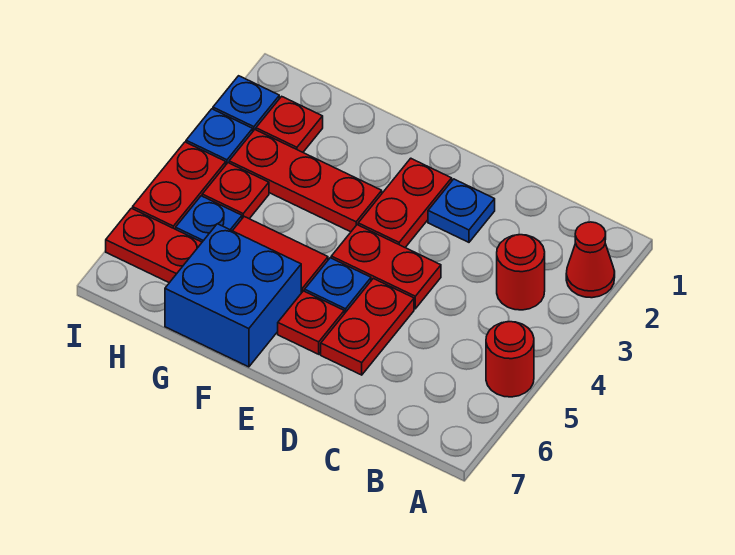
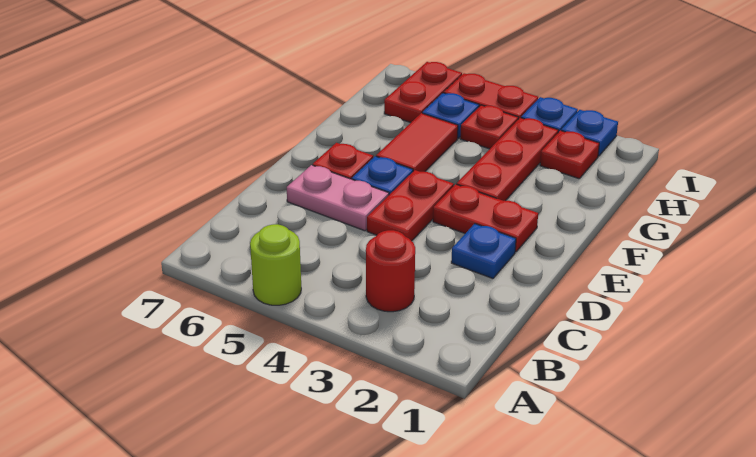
red 1x1 cone [566,222,615,298] -> none
red 1x1 round brick [486,322,534,397] -> lime 1x1 round brick [250,224,301,305]
red 1x2 plate [321,278,414,375] -> pink 1x2 plate [287,165,389,231]
blue 2x2 brick [165,224,301,367] -> none

